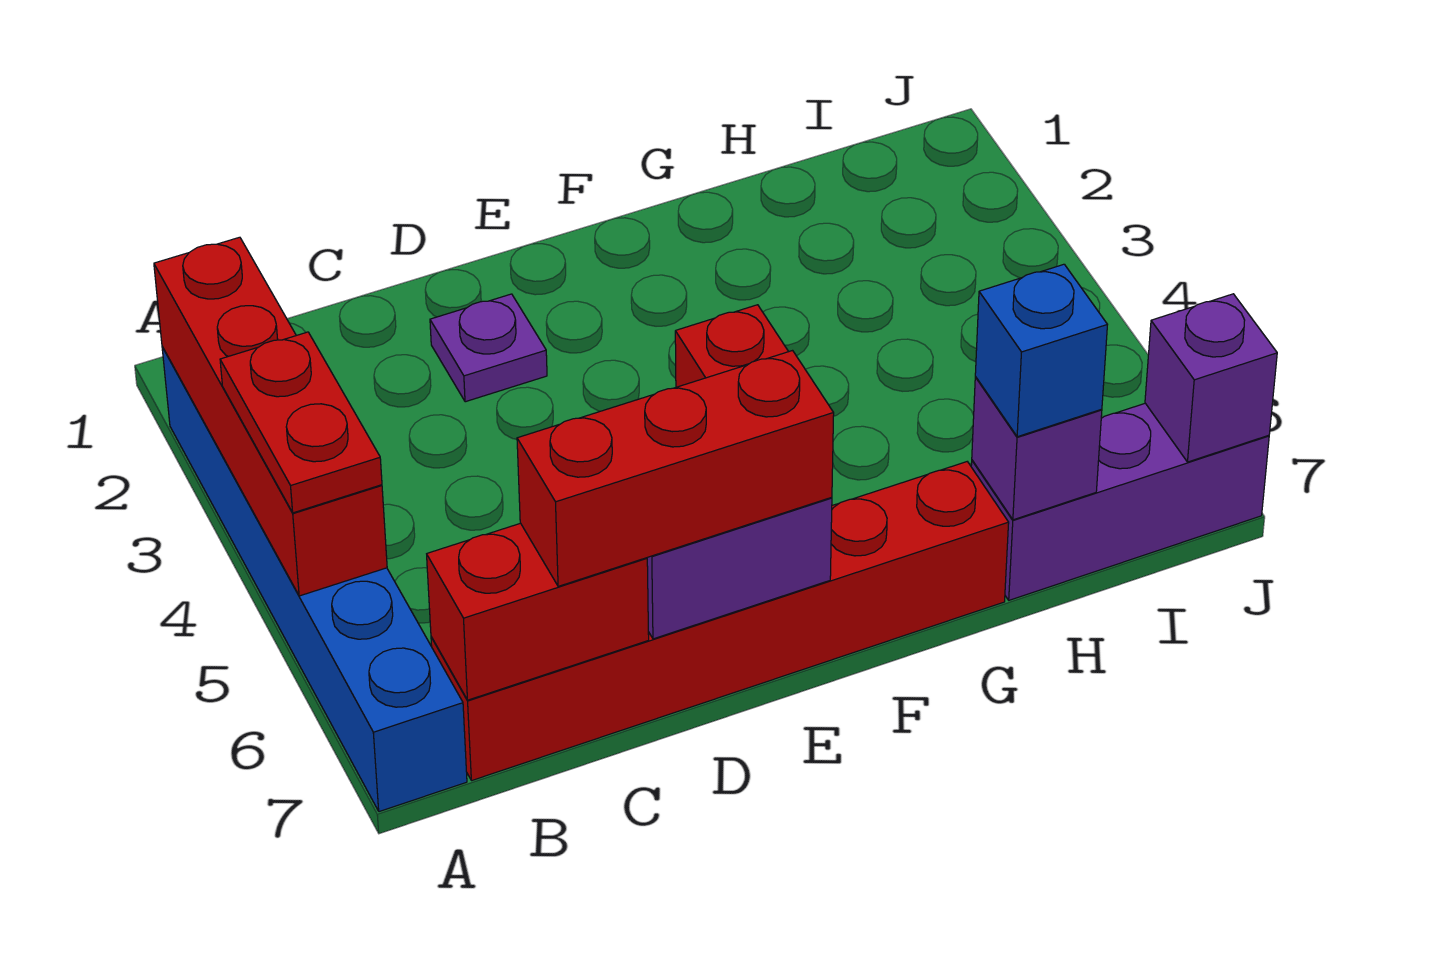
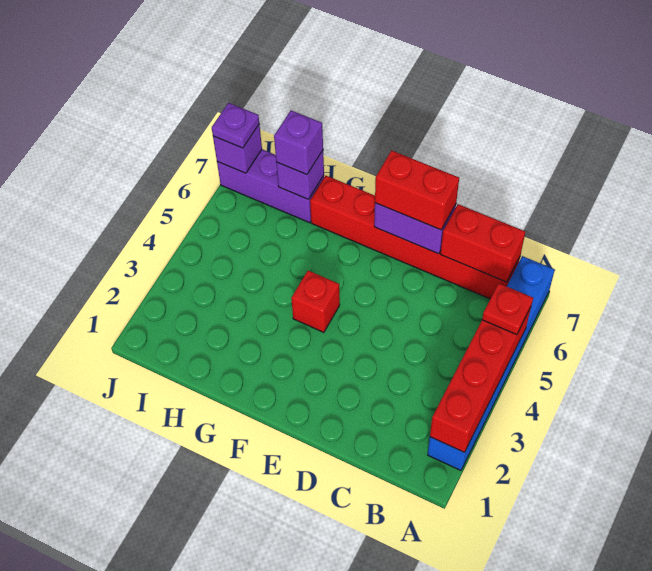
red 1x2 plate [220,332,382,513] -> red 1x1 plate [482,284,533,335]
red 1x3 brick [517,351,834,586] -> red 1x2 brick [375,151,459,230]
purple 1x1 plate [430,294,547,402] -> purple 1x1 plate moved to [212,103,259,148]
blue 1x1 brick [975,264,1107,437] -> purple 1x1 brick [274,110,323,175]

